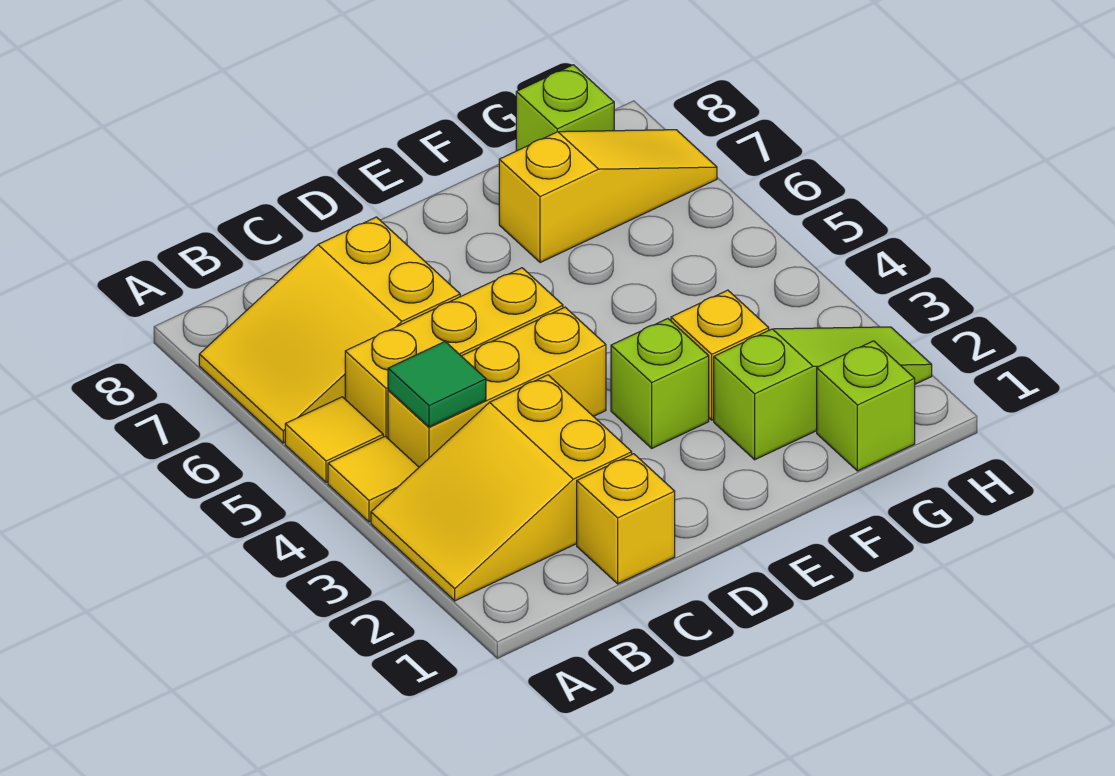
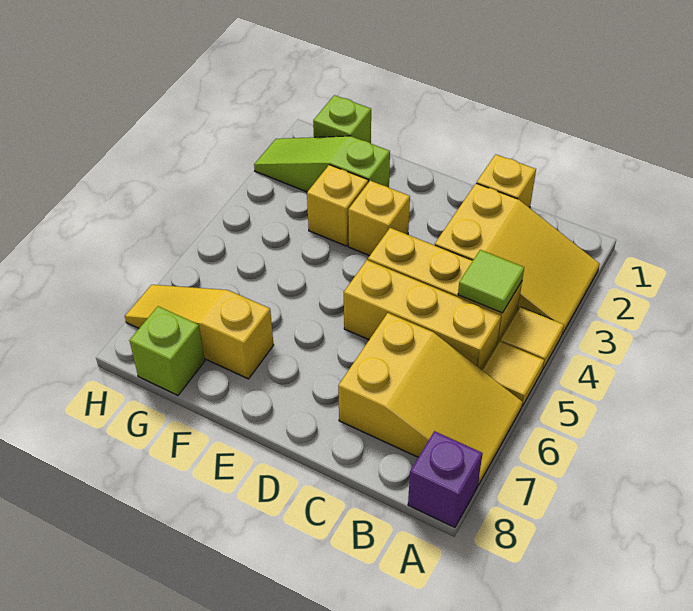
none -> purple 1x1 brick [408,431,483,527]
green 1x1 tile [388,342,486,427] -> lime 1x1 tile [458,250,524,313]
lime 1x1 brick [611,319,709,448] -> yellow 1x1 brick [348,181,410,256]

